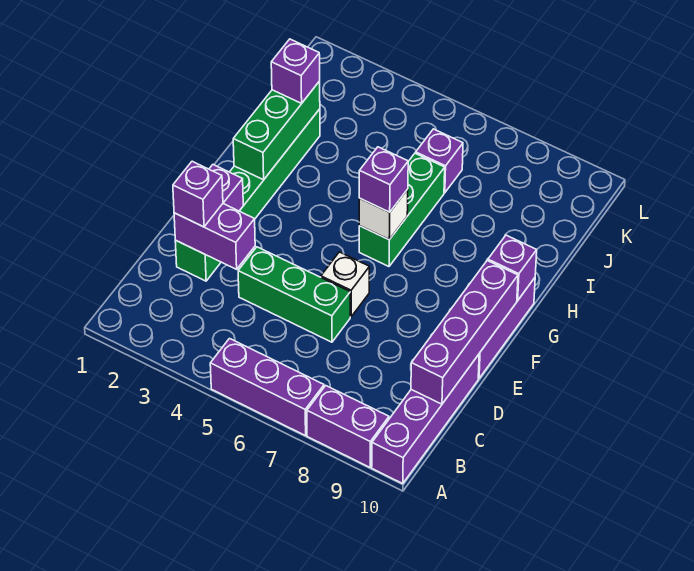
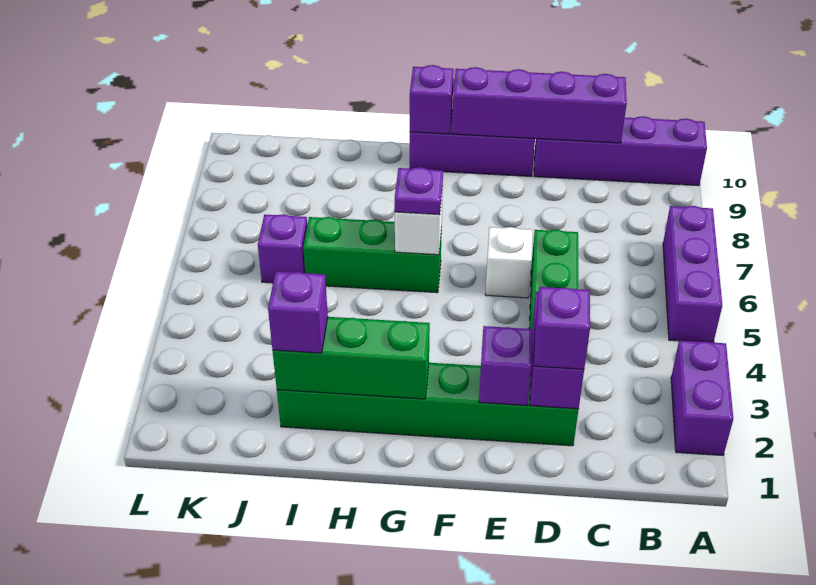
purple 1x2 brick [307,386,389,467] -> purple 1x2 brick moved to [671,341,733,455]
purple 1x1 brick [359,147,408,212] -> purple 1x1 plate [395,167,443,215]

